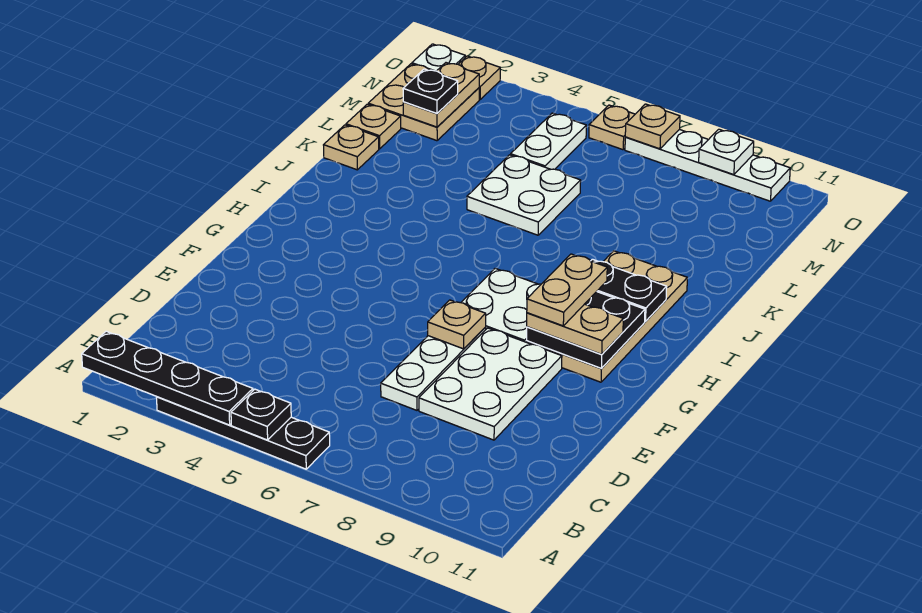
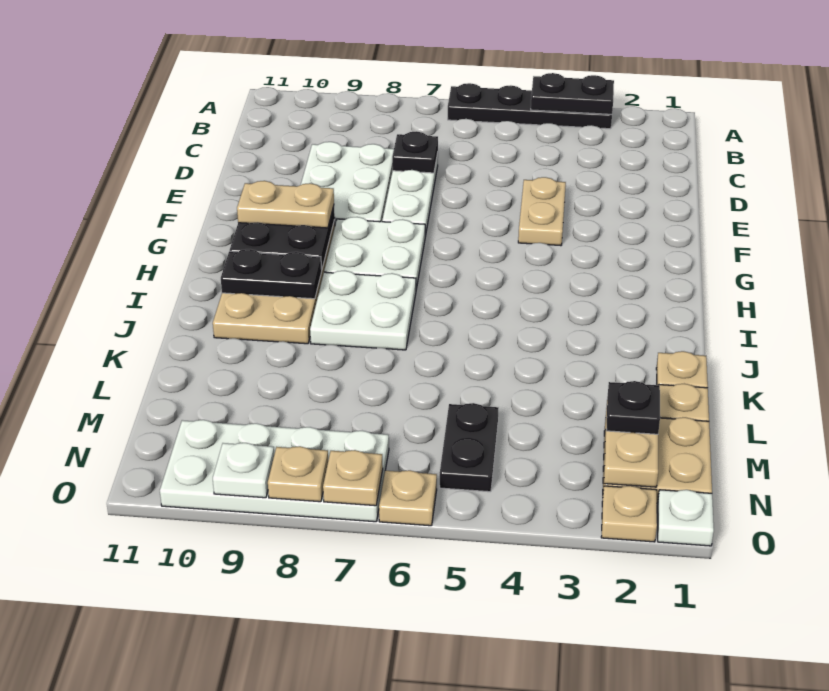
black 1x4 plate [82,331,253,425] -> black 1x2 plate [531,73,614,114]
black 1x1 plate [231,389,291,440] -> black 1x1 plate moved to [392,131,438,173]
tan 1x1 plate [428,300,486,349] -> tan 1x1 plate moved to [268,446,328,502]
tan 1x2 plate [527,254,607,326] -> tan 1x2 plate moved to [518,177,566,246]
white 2x2 plate [467,155,581,235] -> white 2x2 plate moved to [310,271,416,350]
white 1x2 plate [511,113,586,169] -> black 1x2 plate [440,403,498,492]
white 1x4 plate [625,129,790,201] -> white 2x4 plate [160,420,389,522]

